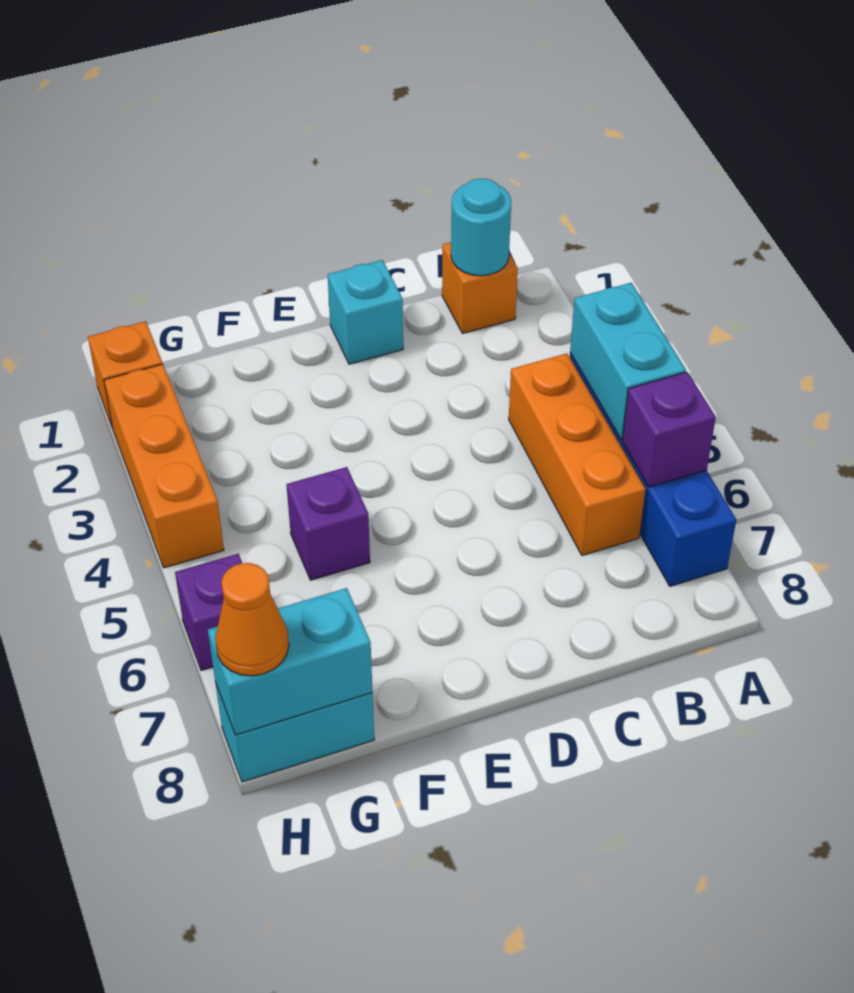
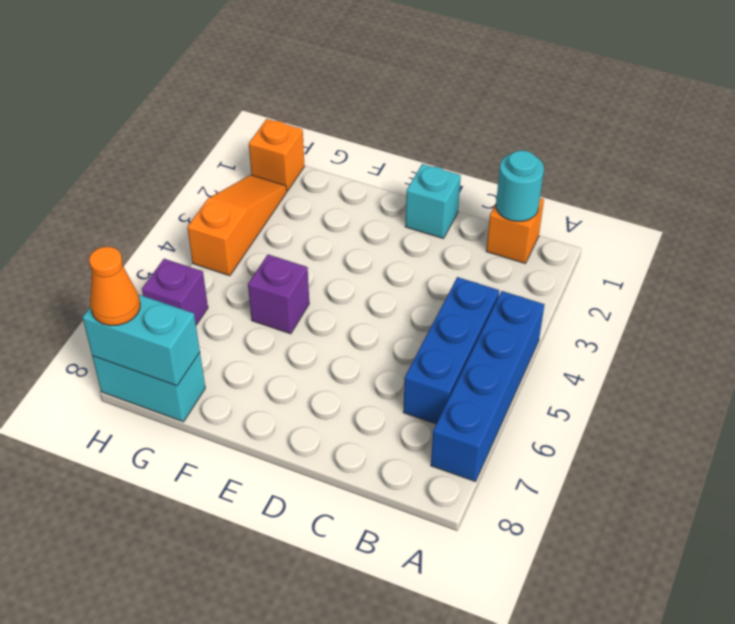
cyan 1x2 brick [570,283,686,440] -> none
purple 1x1 brick [622,372,716,487] -> none
orange 1x3 brick [509,353,646,556] -> blue 1x3 brick [403,277,499,424]
orange 1x3 brick [104,364,224,568] -> orange 1x3 slope [187,175,287,276]

